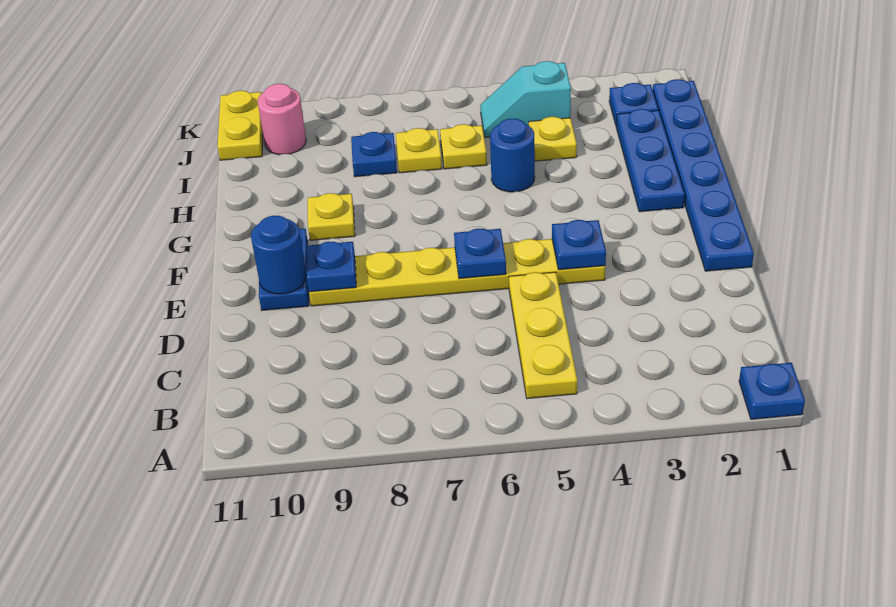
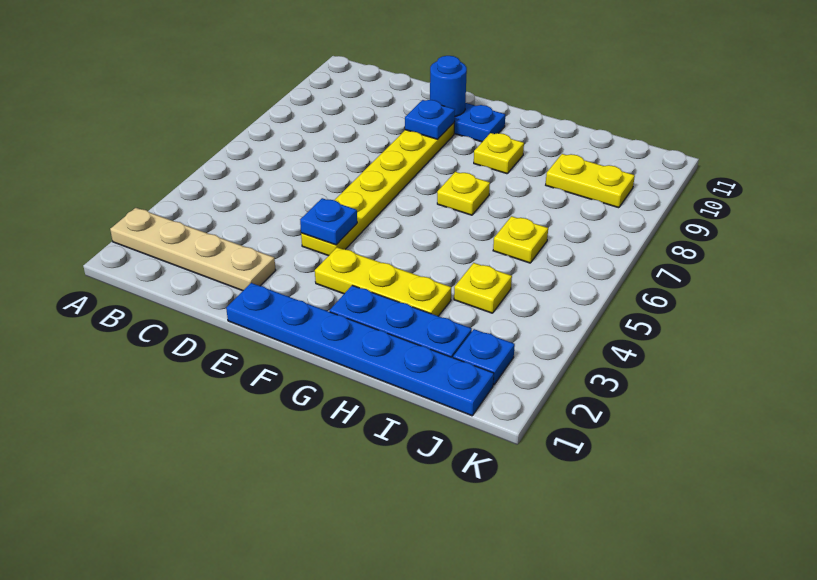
blue 1x1 plate [739,363,805,419] -> none
none -> tan 1x4 plate [110,208,276,291]
yellow 1x3 plate [509,272,577,399] -> yellow 1x3 plate moved to [315,247,451,316]
blue 1x1 plate [454,229,506,279] -> none
blue 1x1 round brick [490,119,535,192] -> none
yellow 1x1 plate [396,128,442,173] -> yellow 1x1 plate moved to [437,172,490,215]
blue 1x1 plate [351,132,397,177] -> none
cyan 1x2 slope [480,61,571,138] -> none
pink 1x1 round brick [258,84,306,155] -> none
yellow 1x2 plate [217,91,263,160] -> yellow 1x2 plate moved to [546,154,635,208]

